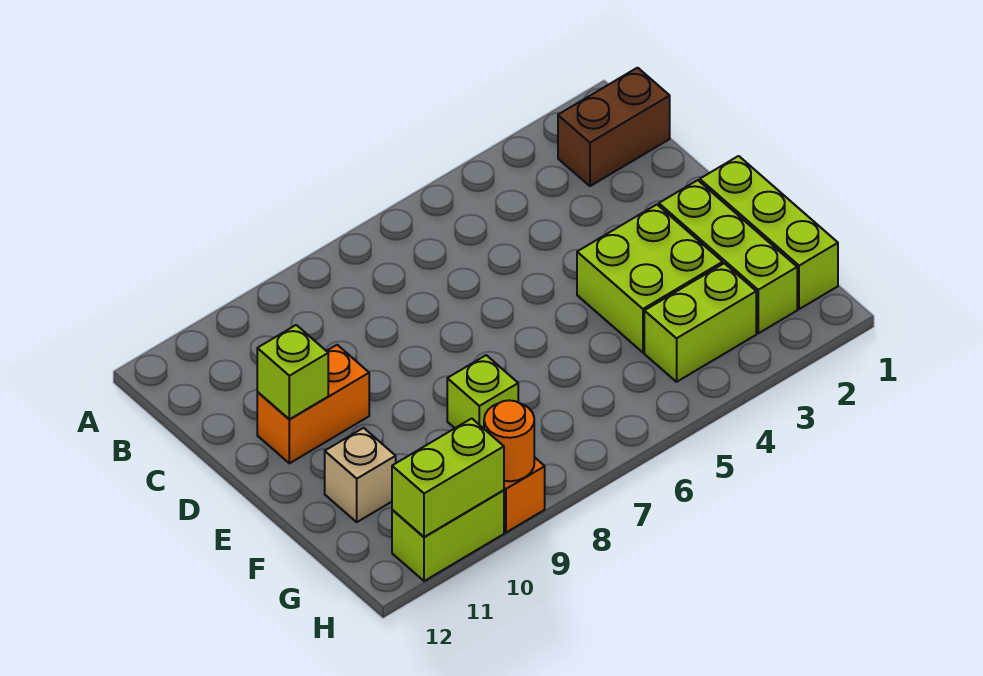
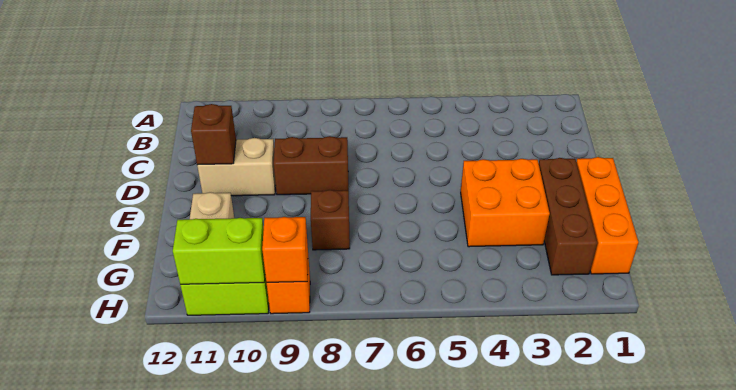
brown 1x2 brick [558,68,670,186] -> brown 1x2 brick moved to [274,136,349,195]
orange 1x2 brick [257,345,369,463] -> tan 1x2 brick [197,138,276,196]
lime 1x1 brick [257,325,328,419] -> brown 1x1 brick [191,104,236,165]
lime 1x3 brick [700,156,838,309] -> orange 1x3 brick [576,157,639,274]
lime 1x3 brick [659,180,797,333] -> brown 1x3 brick [539,158,597,275]
lime 2x2 brick [577,205,723,352] -> orange 2x2 brick [461,159,550,247]
lime 1x1 brick [447,355,518,428] -> brown 1x1 brick [311,190,350,250]
lime 1x2 brick [644,263,756,382] -> none
orange 1x1 round brick [484,400,534,481] -> orange 1x1 brick [262,217,308,282]

